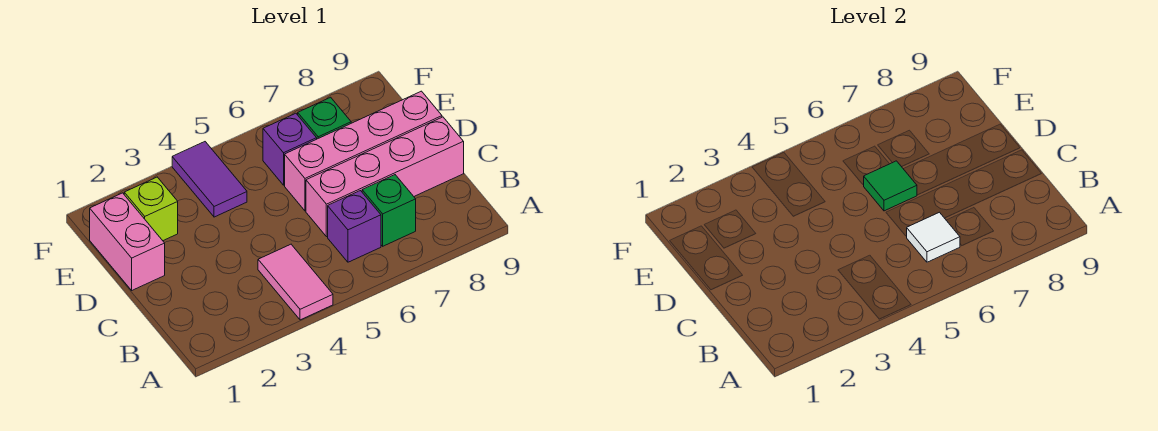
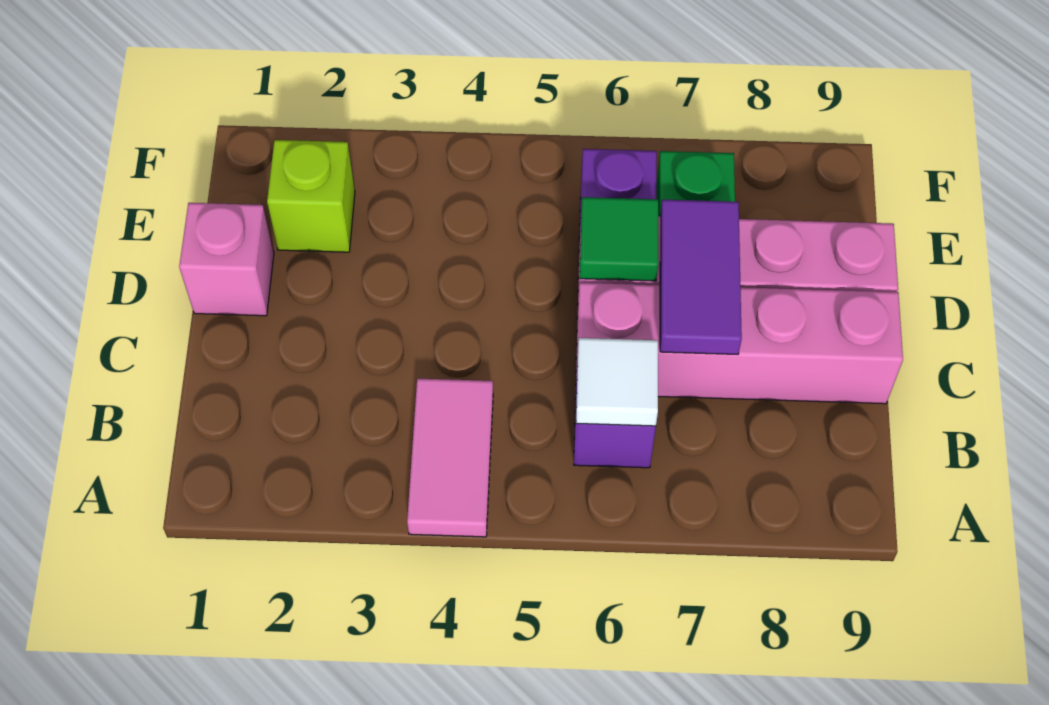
green 1x1 brick [362,175,416,246] -> none
pink 1x2 brick [90,193,165,290] -> pink 1x1 brick [179,203,274,316]
purple 1x2 tile [172,142,247,217] -> purple 1x2 tile moved to [660,200,742,354]

